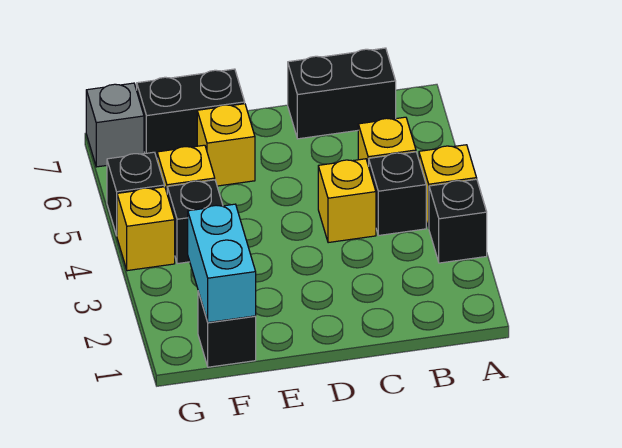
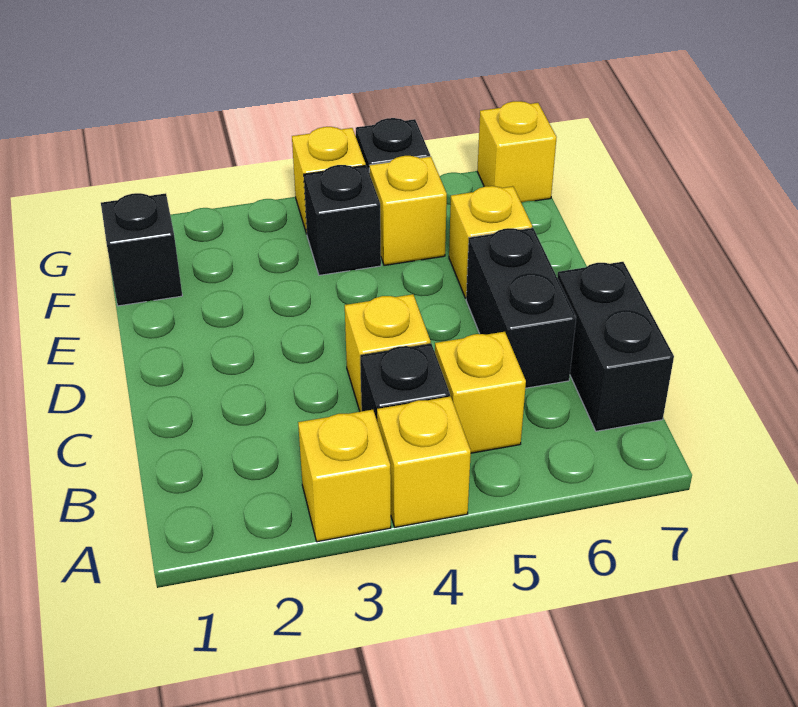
black 1x1 brick [429,179,487,263] -> yellow 1x1 brick [298,410,391,542]
black 1x2 brick [137,69,245,158] -> black 1x2 brick moved to [466,228,576,388]
cyan 1x2 brick [188,204,256,322] -> none
grey 1x1 brick [86,83,144,167] -> yellow 1x1 brick [477,101,557,203]

